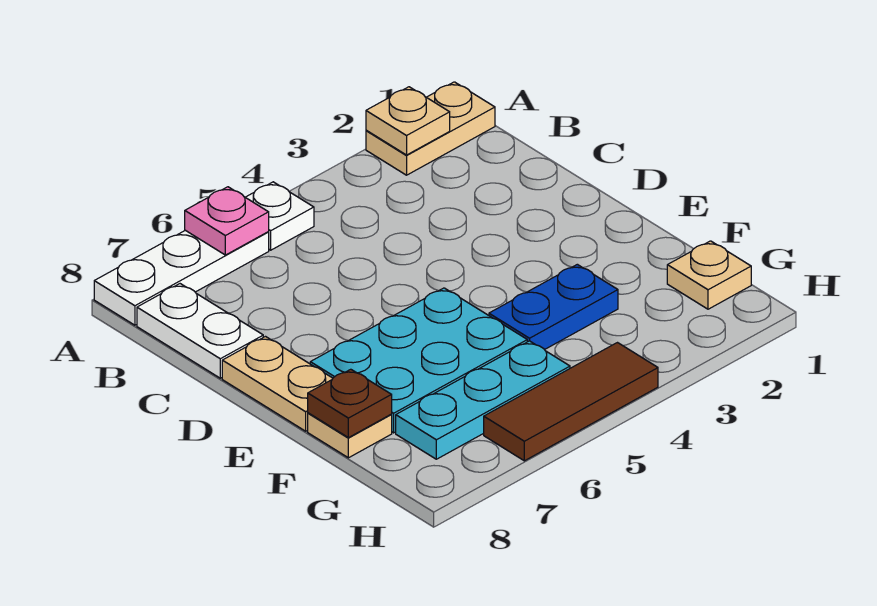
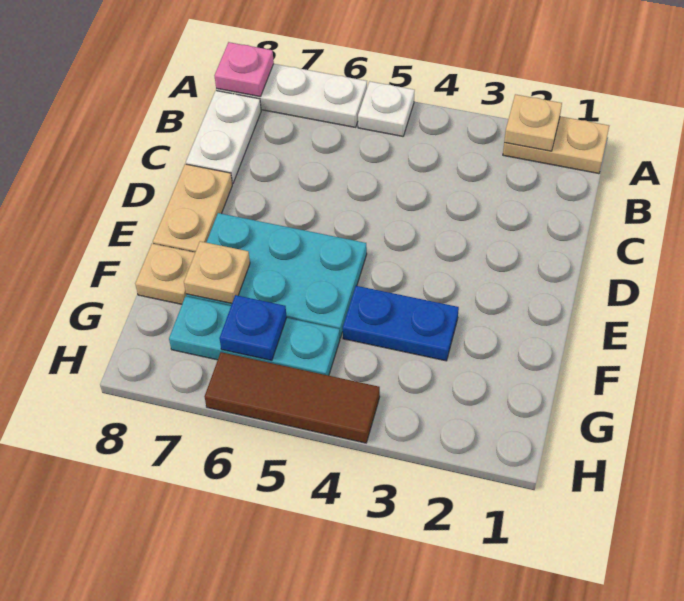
pink 1x1 plate [185,187,269,255] -> pink 1x1 plate moved to [214,42,274,97]
brown 1x1 plate [308,369,392,438] -> none
tan 1x1 plate [667,241,751,309] -> tan 1x1 plate moved to [184,241,250,304]
none -> blue 1x1 plate [219,295,287,361]

